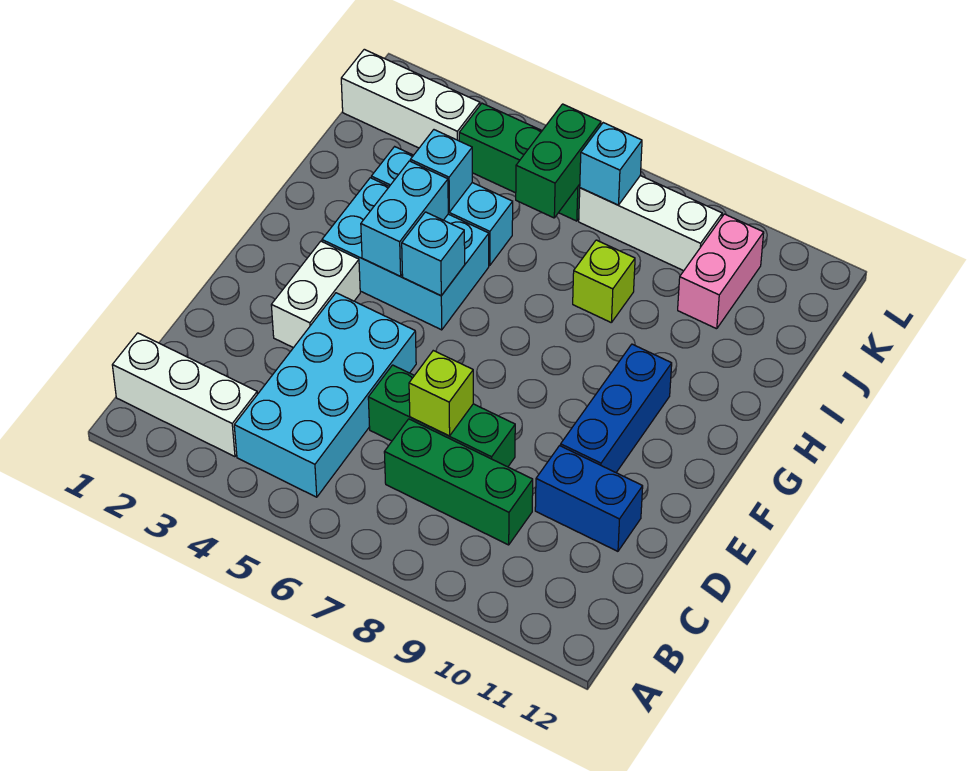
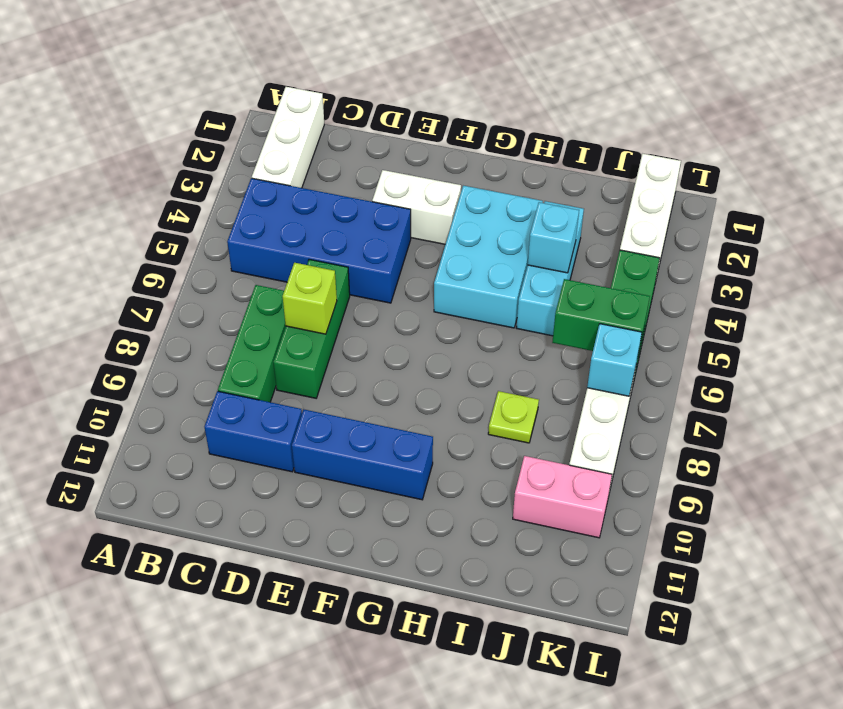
cyan 2x4 brick [234,293,416,497] -> blue 2x4 brick [227,178,411,303]
blue 1x2 brick [535,446,643,551] -> blue 1x2 brick turned to [205,391,302,472]
cyan 1x2 brick [361,161,448,276] -> none
cyan 1x1 brick [402,212,465,296] -> none
lime 1x1 brick [573,240,635,322] -> lime 1x1 plate [488,391,539,443]

